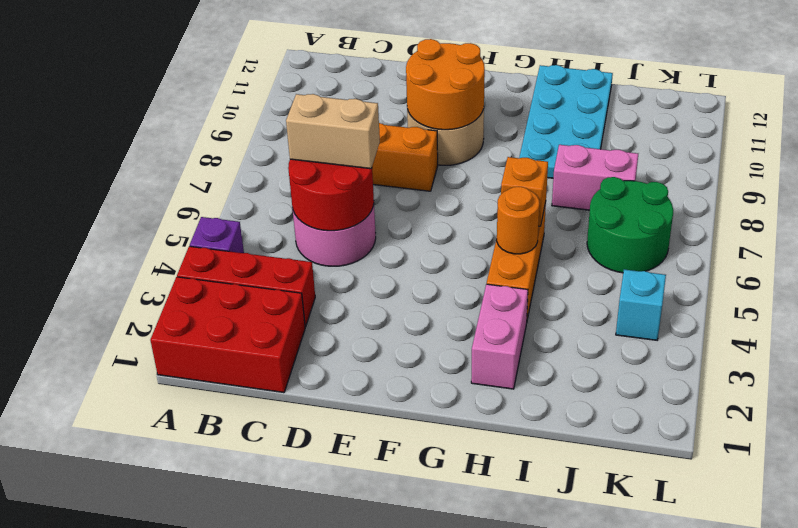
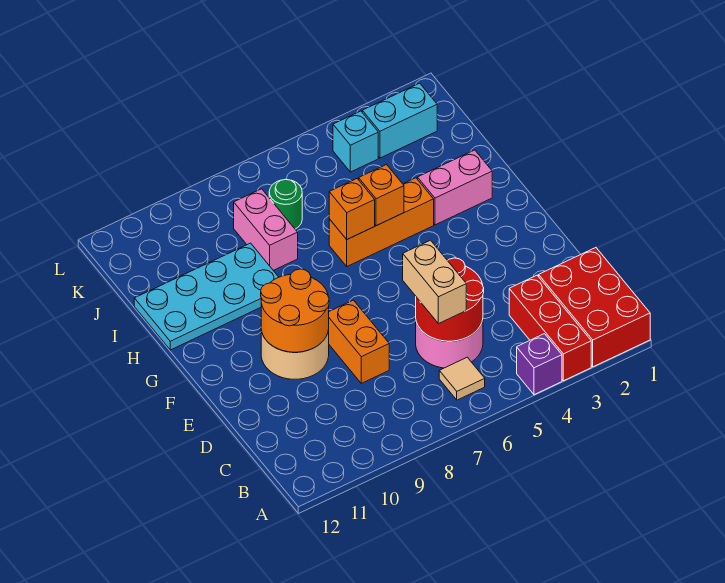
none -> tan 1x1 tile [439,357,485,400]
orange 1x1 round brick [497,187,539,254] -> orange 1x1 brick [359,165,404,226]
green 2x2 round brick [587,177,673,273] -> green 1x1 round brick [269,179,302,229]
none -> cyan 1x2 brick [362,83,437,158]

